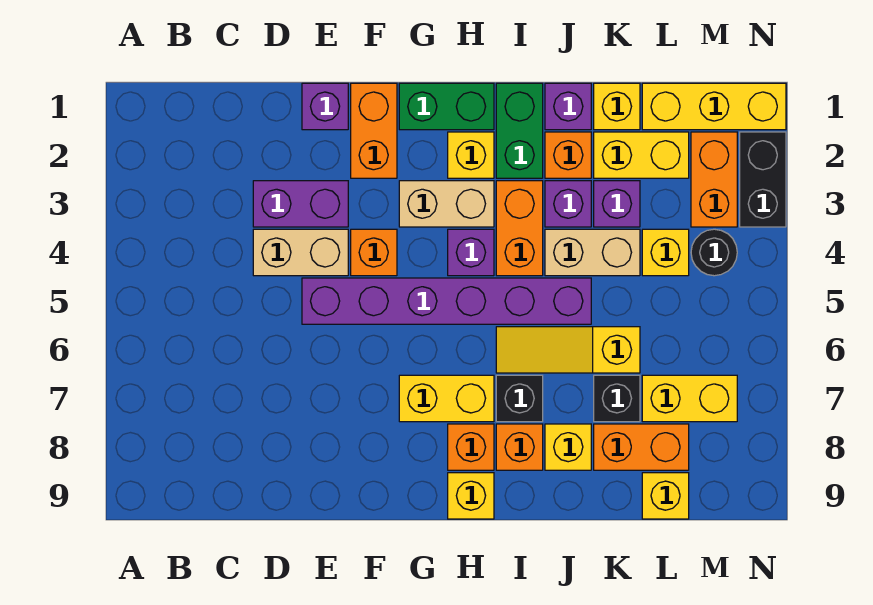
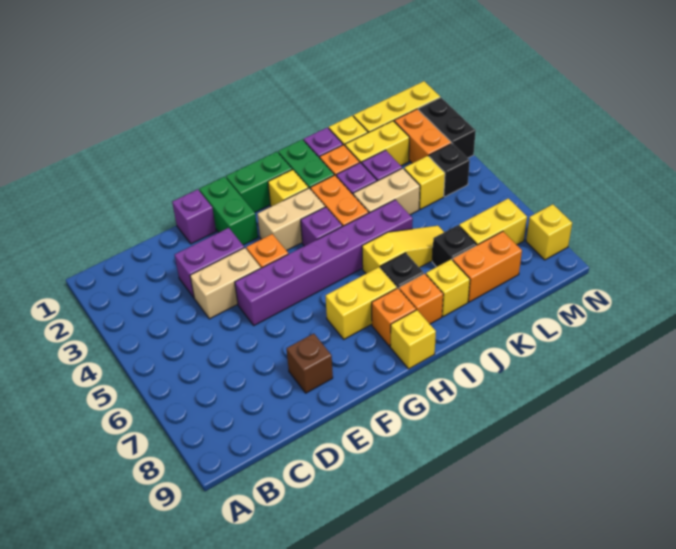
none -> brown 1x1 brick [286,334,333,393]
orange 1x2 brick [351,83,397,178] -> green 1x2 brick [199,177,258,245]
yellow 1x3 slope [496,327,640,373] -> yellow 1x3 slope turned to [362,226,444,273]
yellow 1x1 brick [642,473,689,519] -> yellow 1x1 brick moved to [526,204,572,260]
black 1x1 round brick [691,229,737,276] -> black 1x1 brick [429,143,470,197]

